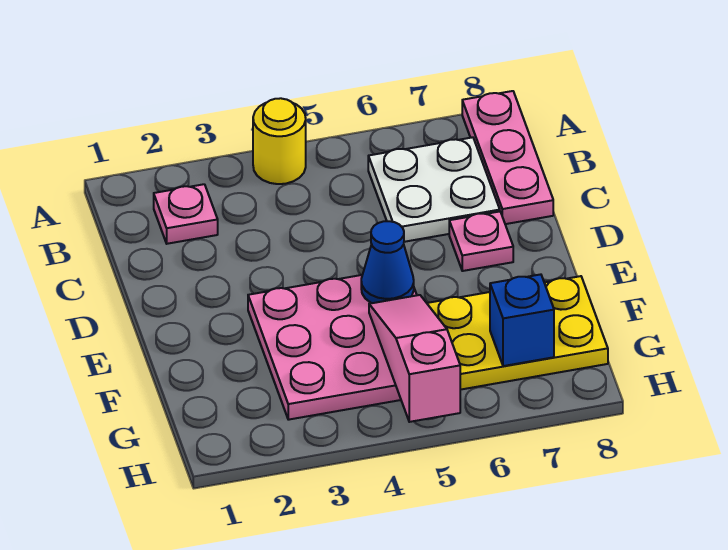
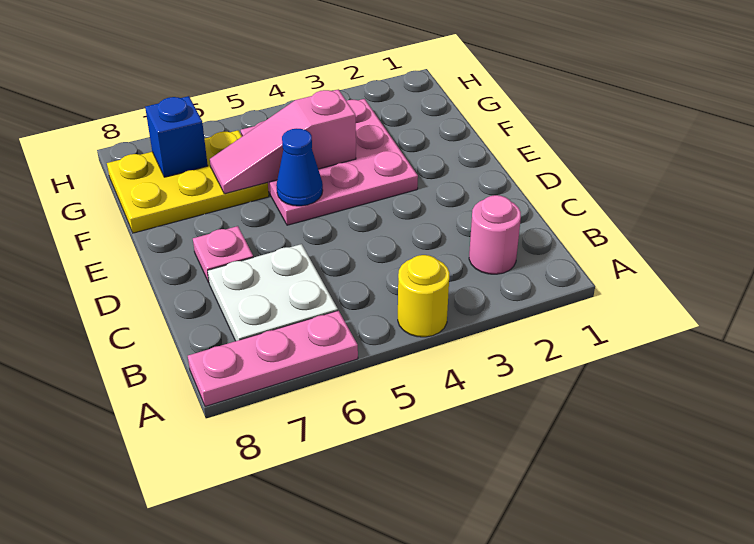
pink 1x3 plate [462,91,553,224] -> pink 1x3 plate turned to [188,311,358,407]
pink 1x1 plate [154,184,218,244] -> pink 1x1 round brick [469,195,521,274]
pink 1x3 slope [369,295,460,422] -> pink 1x3 slope turned to [210,89,356,194]

